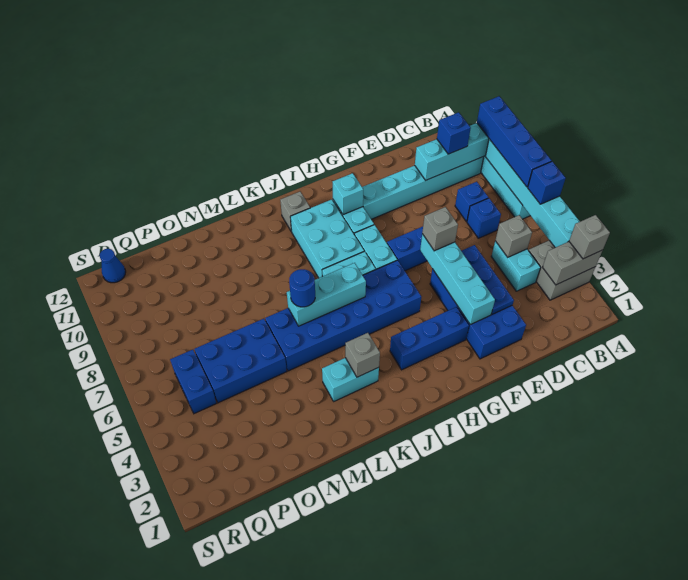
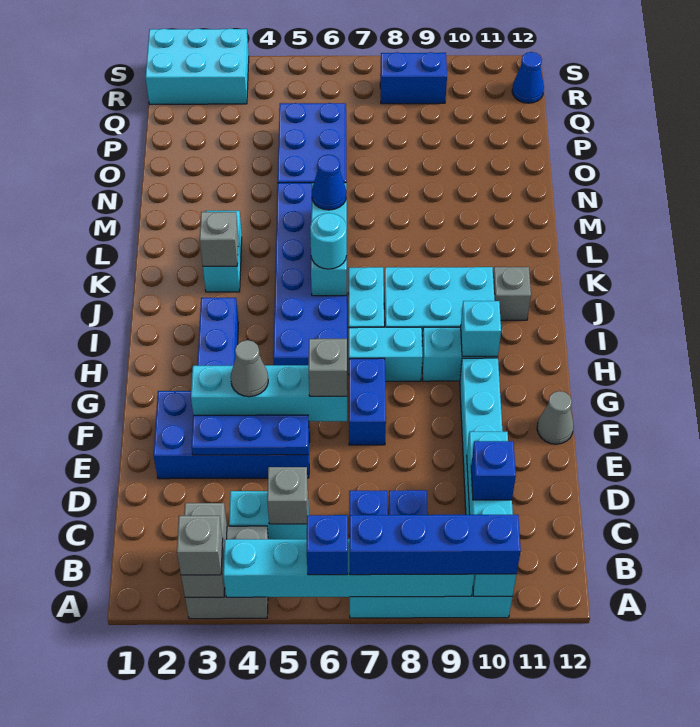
none -> grey 1x1 cone [231,340,268,397]
none -> grey 1x1 cone [537,391,574,444]
none -> cyan 1x1 round brick [310,213,347,269]
blue 1x1 round brick [289,269,315,307] -> blue 1x1 cone [312,155,346,210]
blue 1x2 brick [170,350,216,414] -> blue 1x2 brick moved to [380,52,447,104]
none -> cyan 2x3 brick [145,28,249,104]

